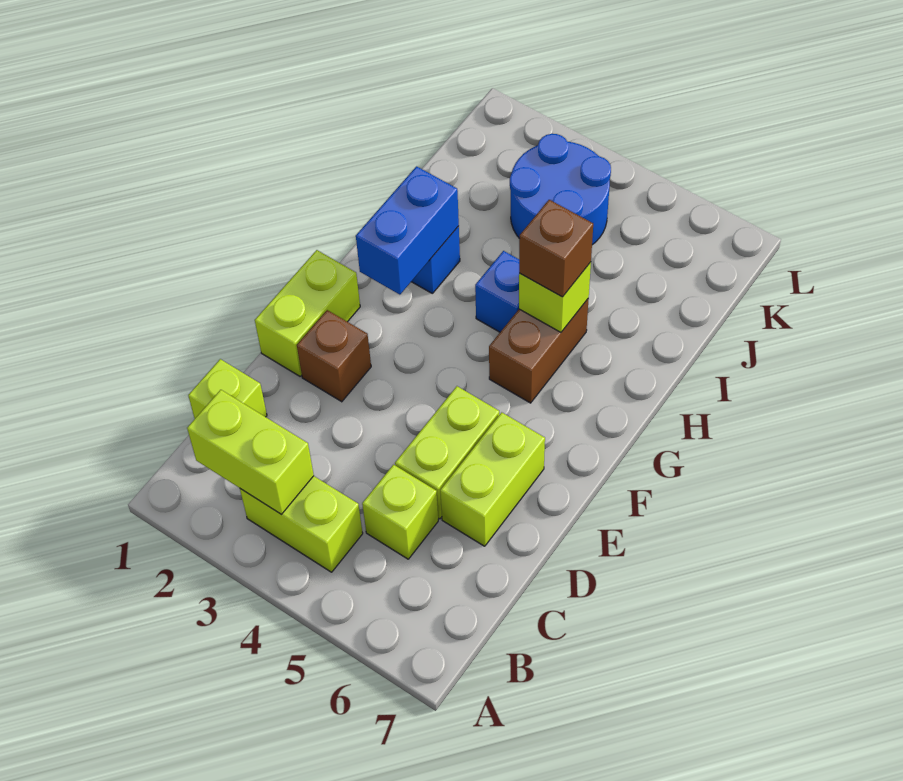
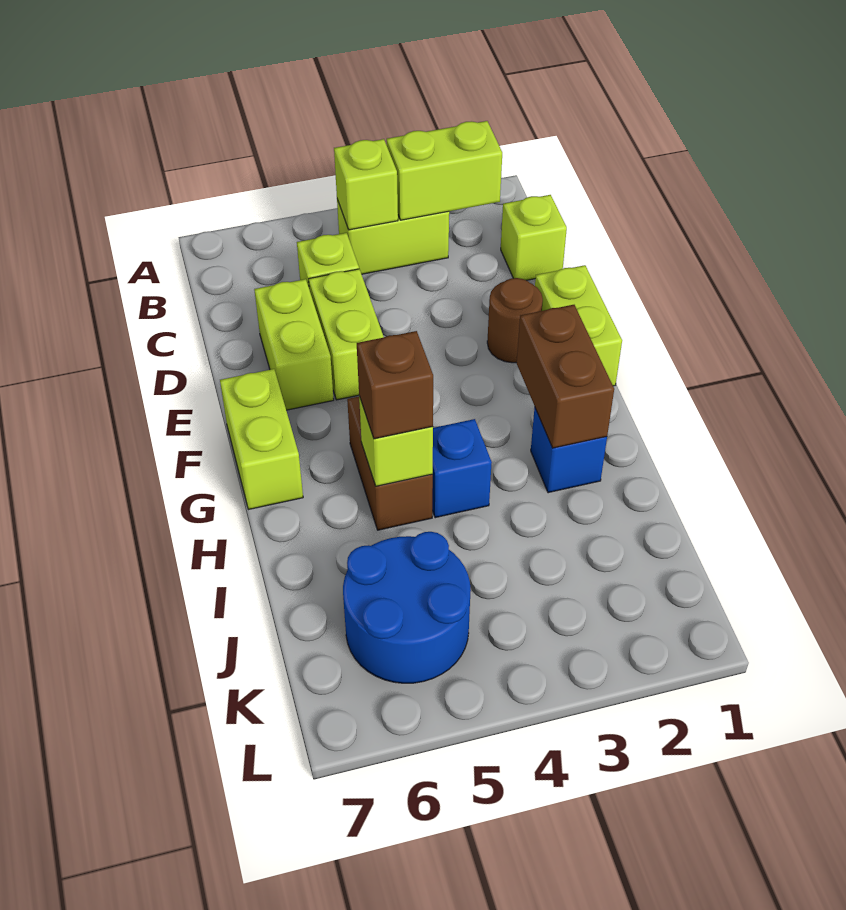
none -> lime 1x1 brick [334,139,398,230]
brown 1x1 brick [297,310,371,402] -> brown 1x1 round brick [487,278,543,363]
none -> lime 1x2 brick [220,369,303,510]
blue 1x2 brick [356,166,459,295] -> brown 1x2 brick [517,305,614,448]
blue 2x2 round brick [510,134,611,245] -> blue 2x2 round brick moved to [343,532,471,683]

